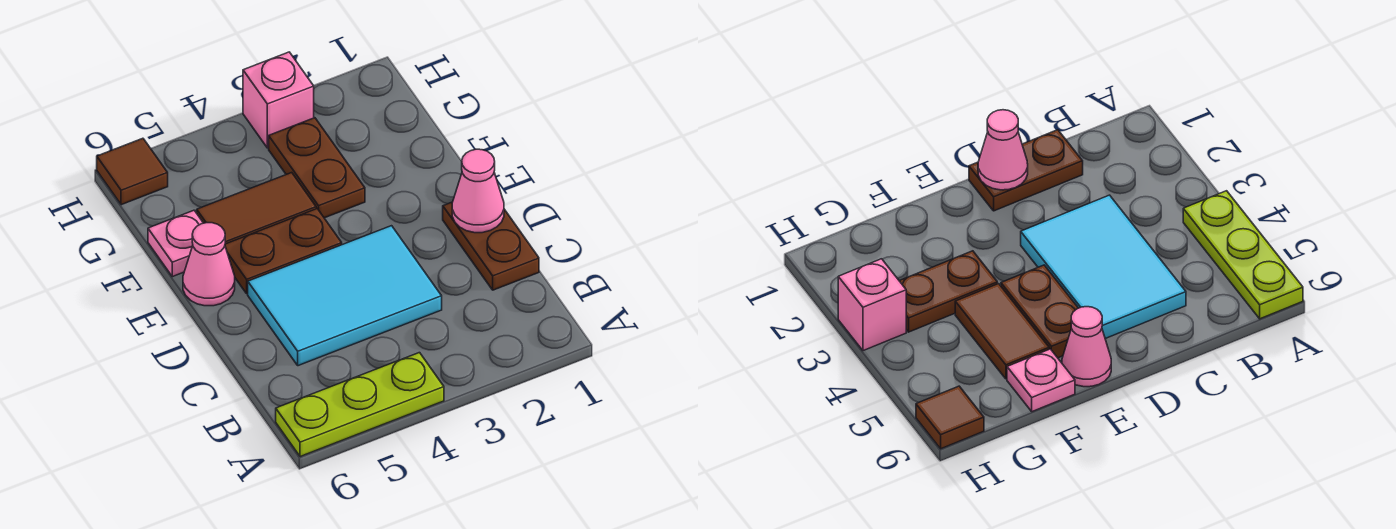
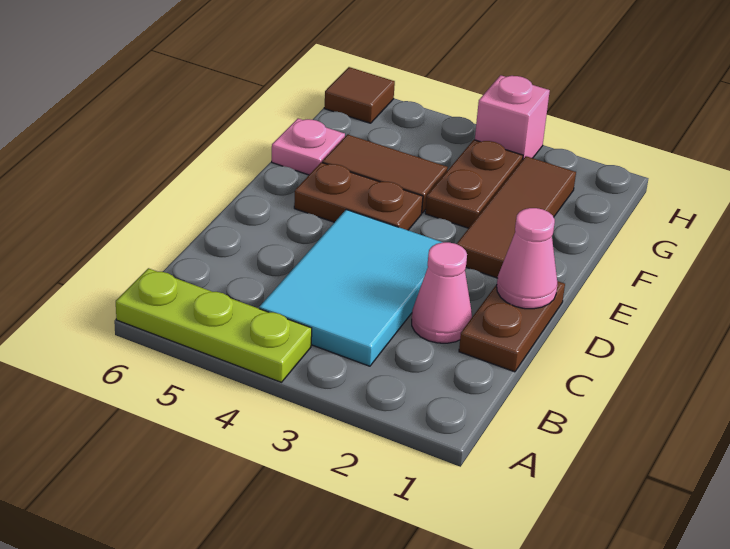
cyan 2x3 tile [248,226,442,366] -> cyan 2x3 tile turned to [259,210,443,366]
none -> brown 1x3 tile [457,156,576,278]
pink 1x1 cone [183,223,235,306] -> pink 1x1 cone moved to [412,242,472,343]

